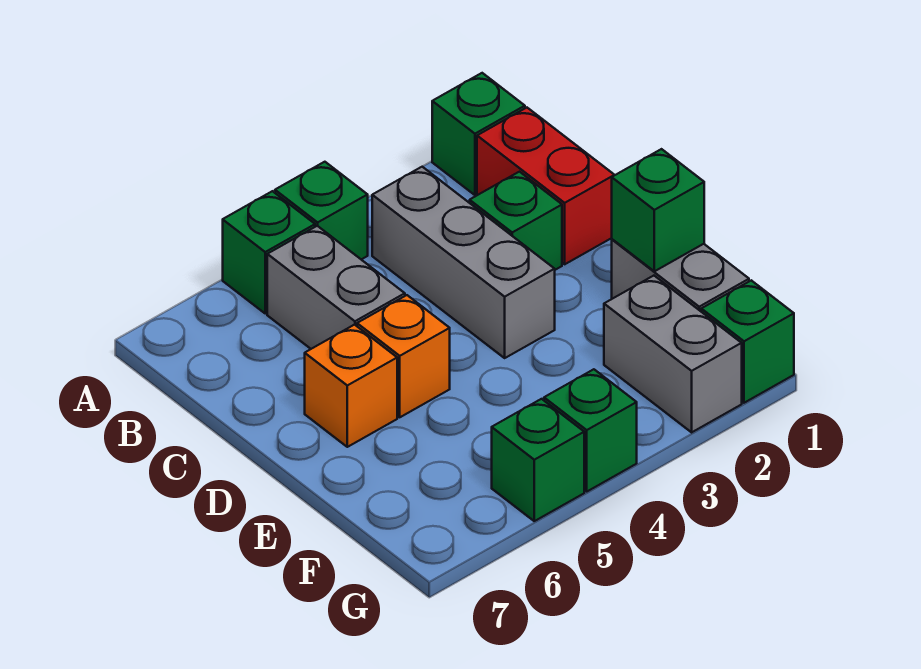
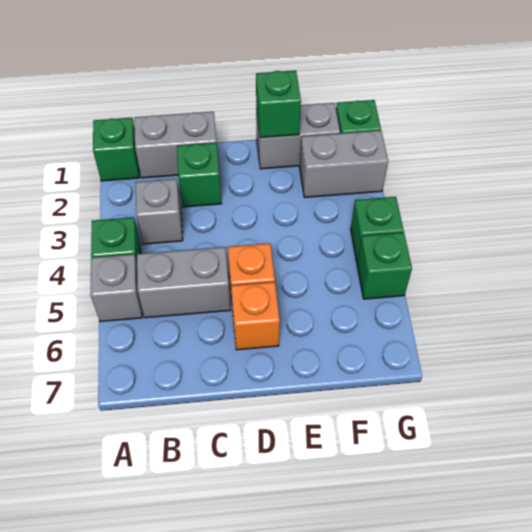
green 1x1 brick [223,191,315,313] -> grey 1x1 brick [90,254,142,322]
red 1x2 brick [477,108,614,264] -> grey 1x2 brick [134,112,217,178]
grey 1x3 brick [372,167,555,358] -> grey 1x1 brick [136,179,183,244]

